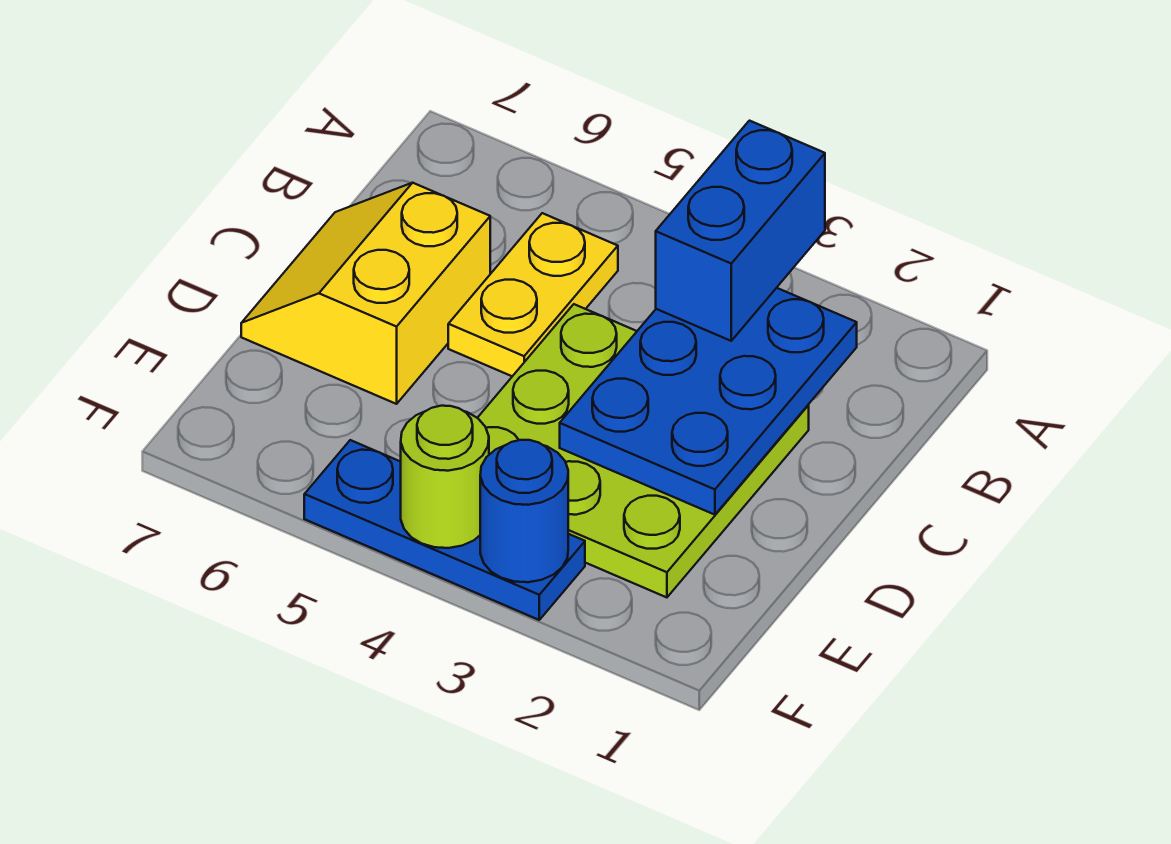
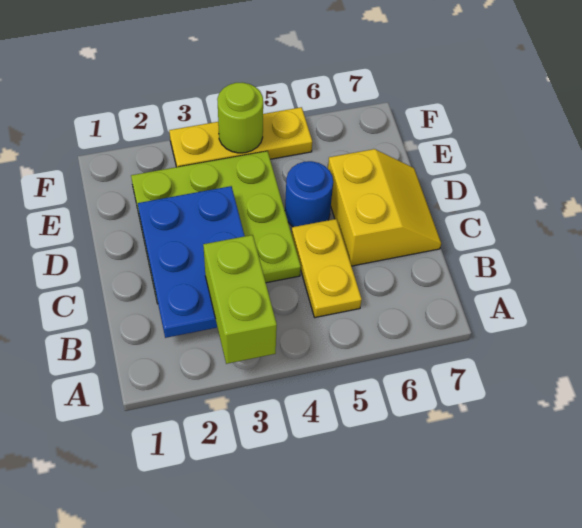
blue 1x2 brick [656,121,825,341] -> lime 1x2 brick [203,235,277,364]
blue 1x3 plate [304,440,585,620] -> yellow 1x3 plate [169,107,312,167]
blue 1x1 round brick [480,440,568,582] -> blue 1x1 round brick moved to [285,161,333,227]

